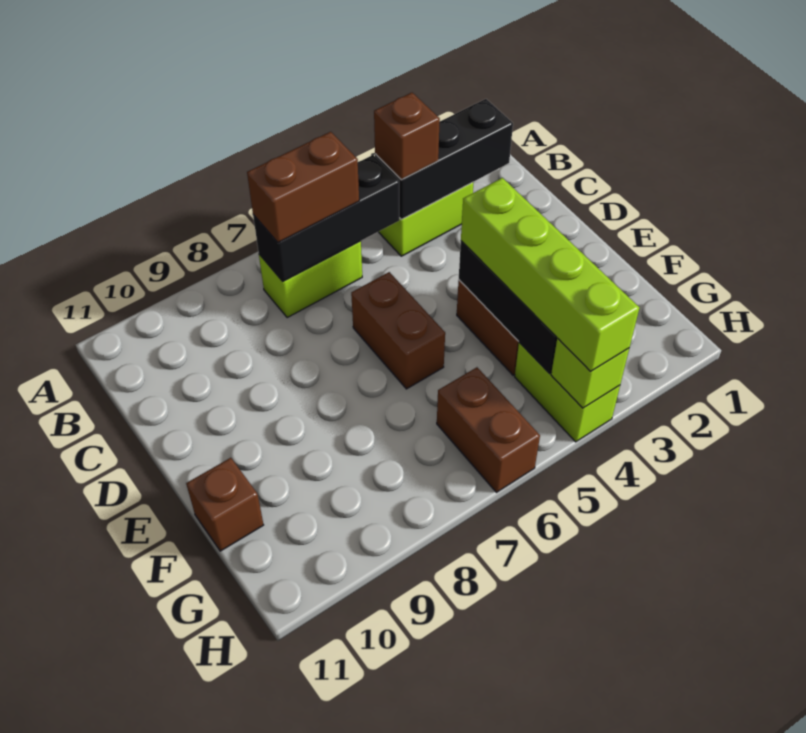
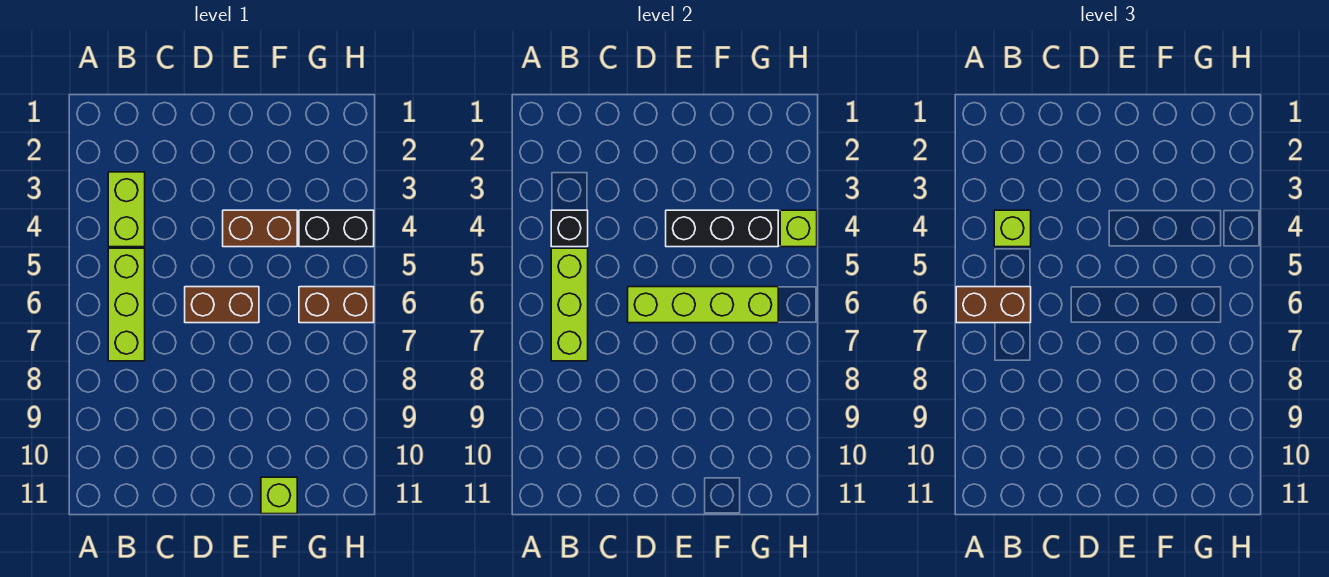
black 1x3 brick [375,99,513,219] -> black 1x1 brick [551,210,588,247]
brown 1x1 brick [374,93,440,180] -> lime 1x1 brick [994,210,1031,247]
black 1x3 brick [253,155,399,281] -> lime 1x3 brick [551,248,588,361]
lime 1x2 brick [259,241,362,318] -> lime 1x3 brick [108,248,145,361]
brown 1x2 brick [247,132,359,242] -> brown 1x2 brick turned to [956,287,1031,323]
lime 1x4 brick [461,178,639,372] -> lime 1x4 brick moved to [628,287,778,323]
brown 1x1 brick [186,458,263,551] -> lime 1x1 brick [261,477,297,514]
lime 1x2 brick [515,343,620,442] -> black 1x2 brick [299,210,374,247]

